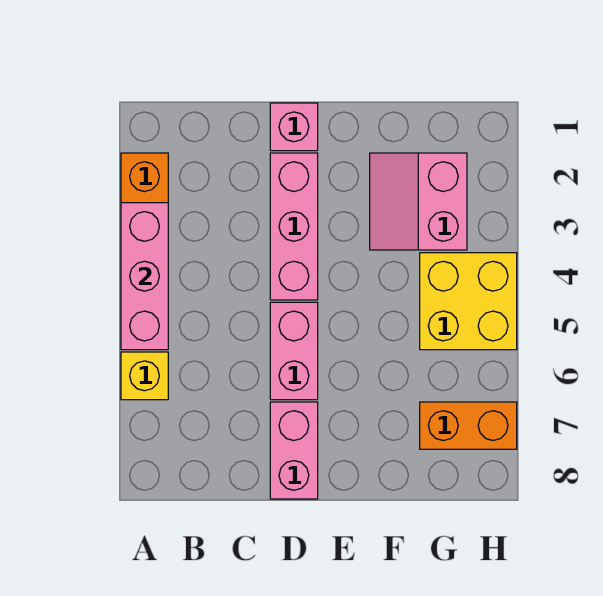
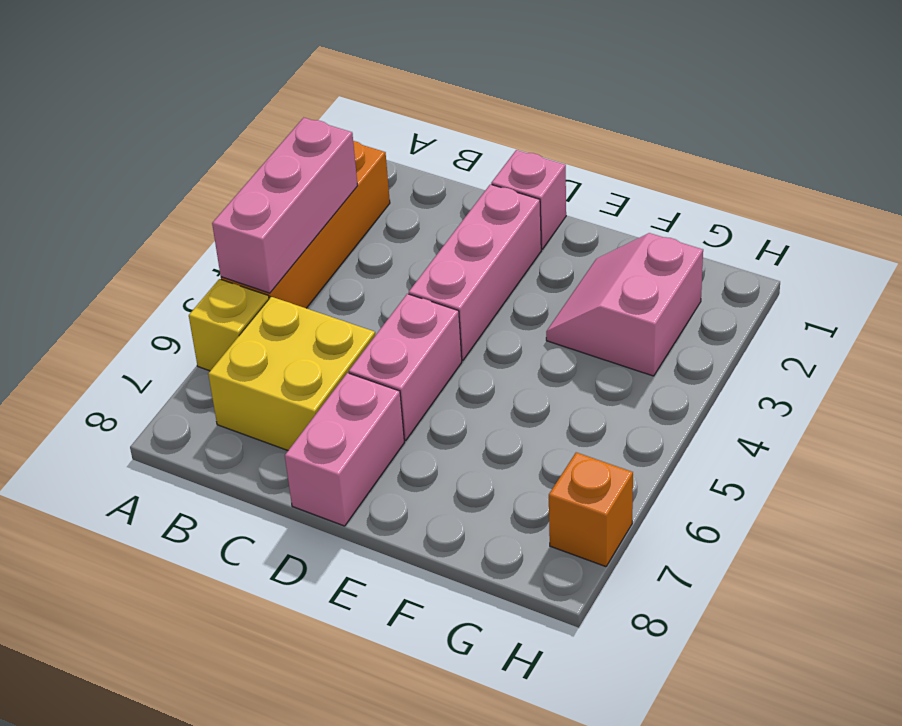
yellow 2x2 brick [420,253,517,350] -> yellow 2x2 brick moved to [208,297,375,450]
orange 1x2 brick [420,402,517,449] -> orange 1x1 brick [549,452,633,567]

